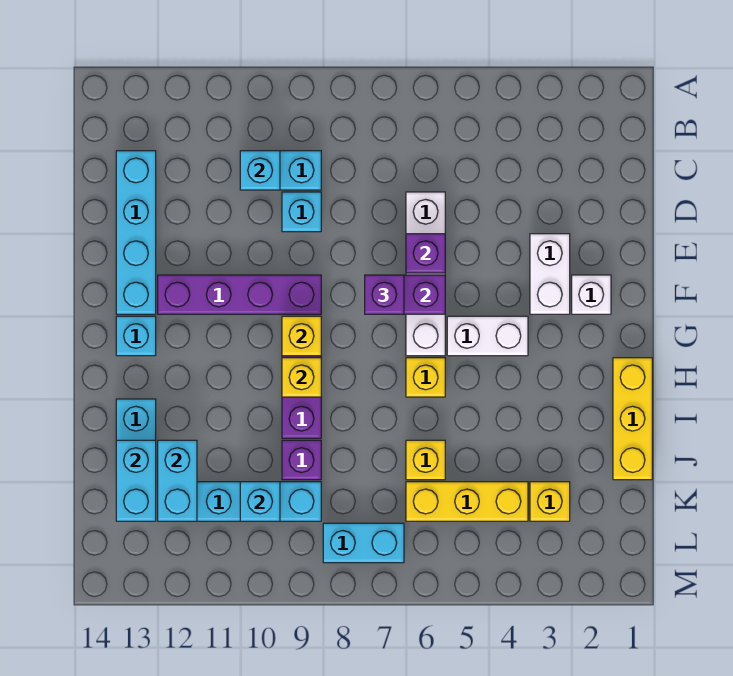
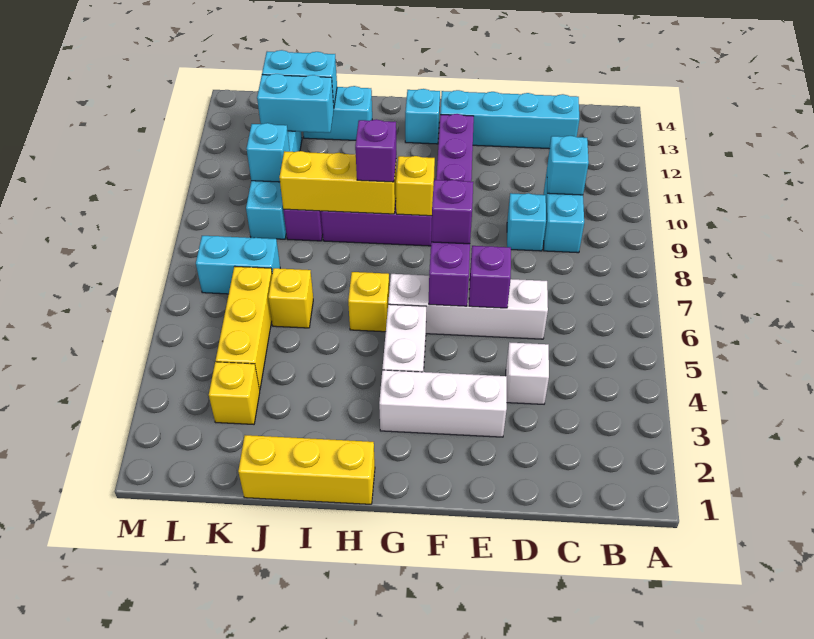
white 1x2 brick [530,234,570,314] -> white 1x3 brick [379,370,507,437]
white 1x1 brick [572,275,611,314] -> white 1x1 brick moved to [506,342,549,404]
yellow 1x1 brick [282,358,321,397] -> yellow 1x3 brick [279,151,397,214]
none -> purple 1x1 brick [355,119,396,182]
cyan 1x2 brick [323,523,404,563] -> cyan 1x2 brick turned to [196,236,280,294]

